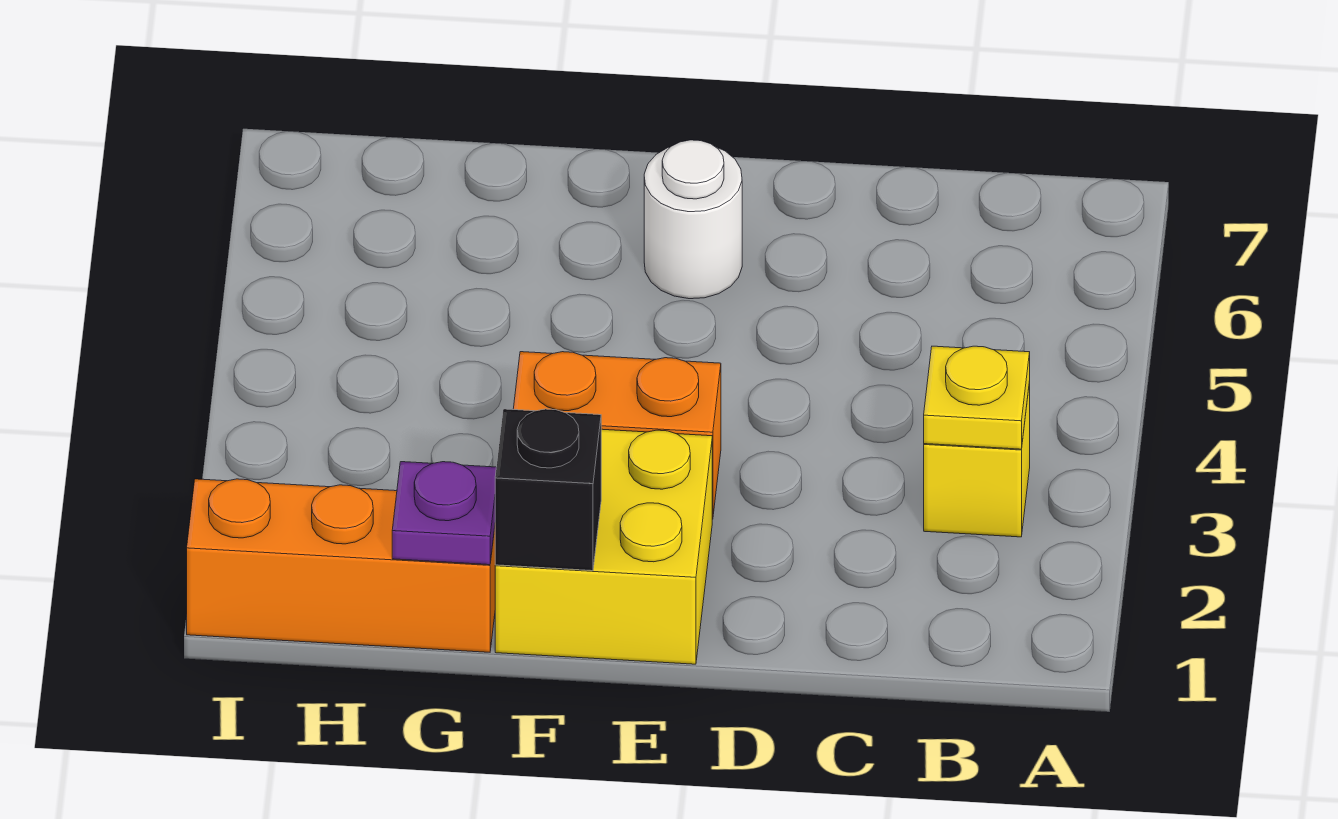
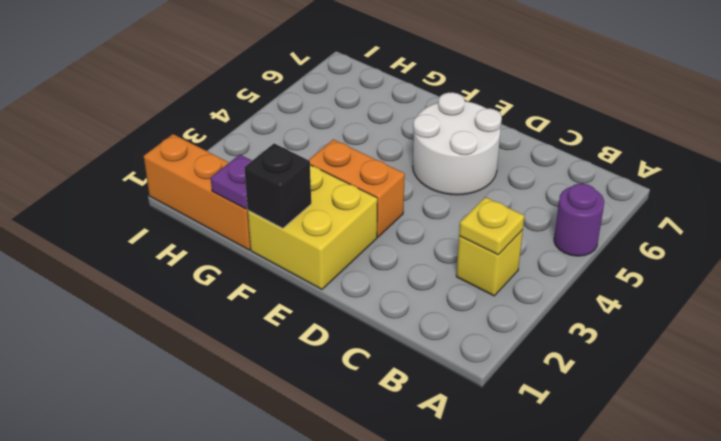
none -> purple 1x1 round brick [554,184,604,256]
white 1x1 round brick [644,140,742,299] -> white 2x2 round brick [413,92,502,195]

